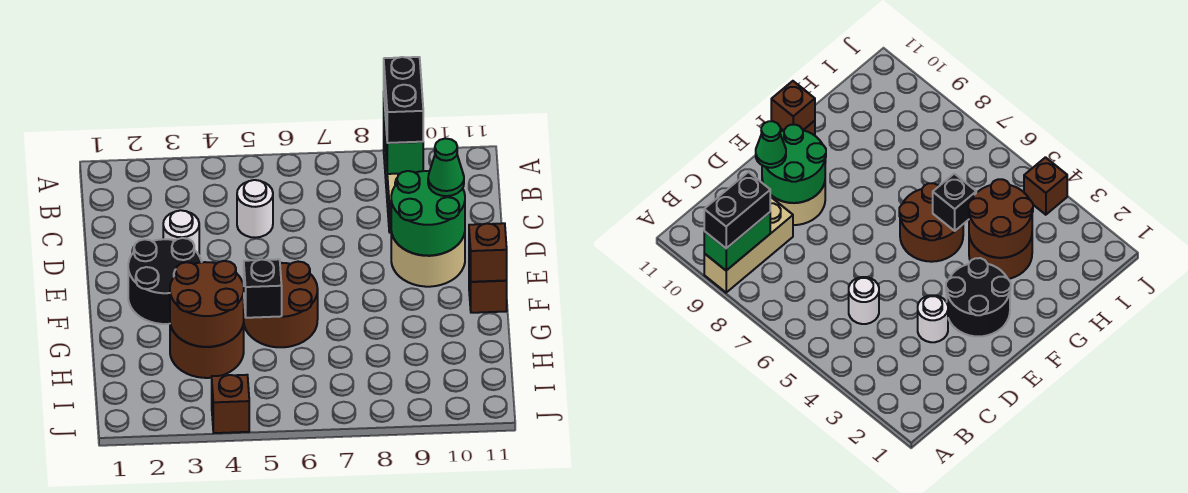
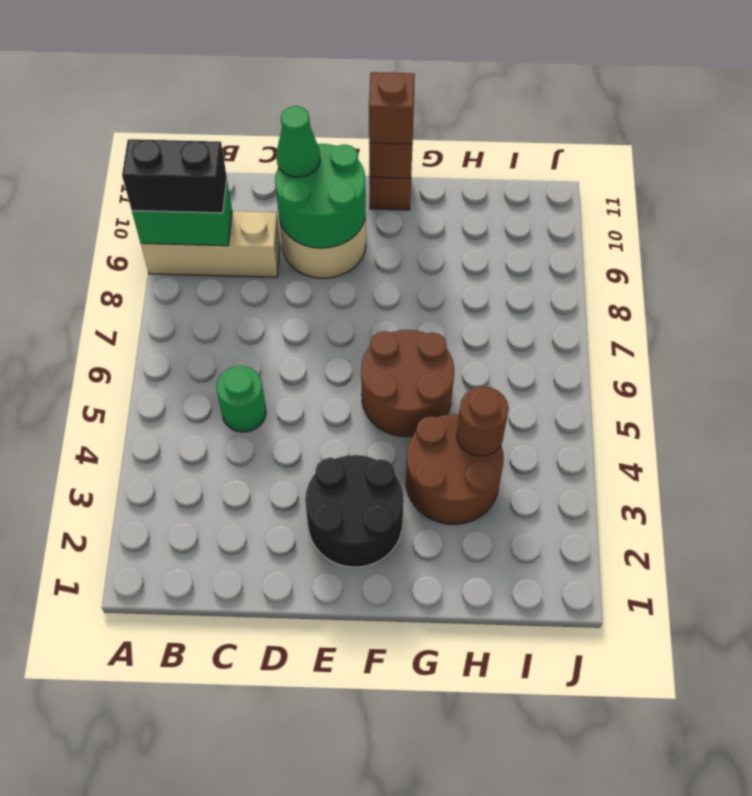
white 1x1 round brick [237,180,273,238] -> green 1x1 round brick [216,366,266,432]
white 1x1 round brick [163,210,199,255] -> none
brown 2x2 round brick [170,261,244,347] -> brown 1x1 round brick [457,386,509,456]
black 1x1 brick [244,259,282,318] -> none
brown 1x1 brick [212,375,249,433] -> brown 1x1 brick moved to [369,72,415,144]

